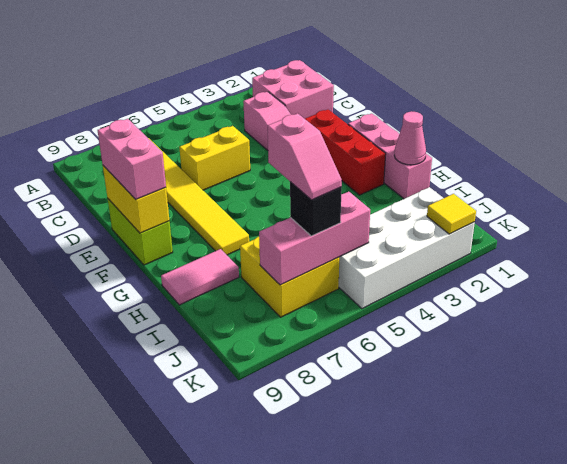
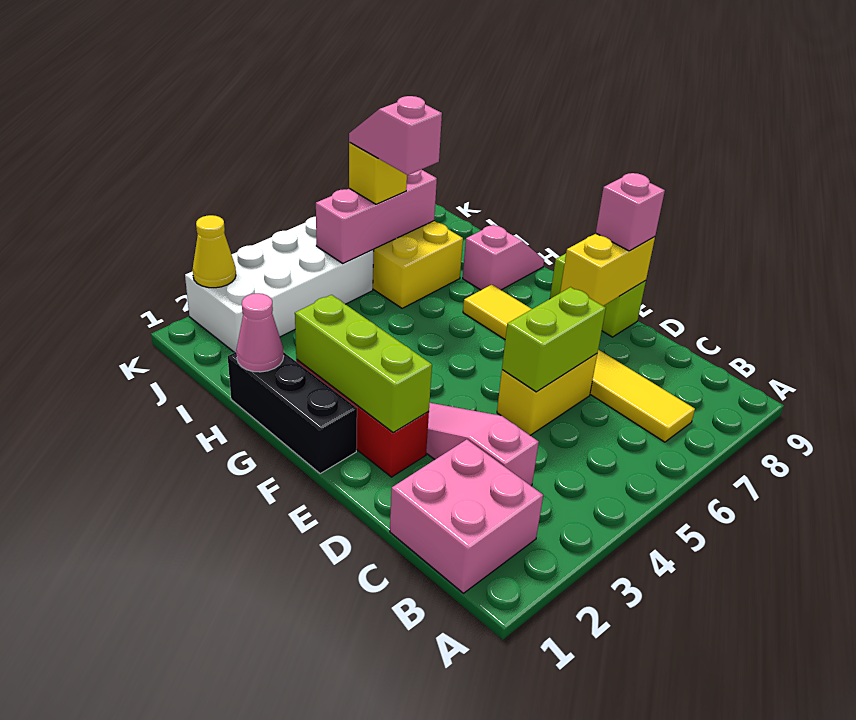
none -> lime 1x2 brick [502,287,606,392]
none -> lime 1x3 brick [295,295,432,433]
yellow 1x2 brick [103,166,169,233] -> yellow 1x2 brick turned to [560,234,655,306]
pink 1x2 brick [98,119,166,199] -> pink 1x1 brick [596,173,665,251]
pink 1x3 brick [348,114,432,199] -> black 1x3 brick [228,352,357,474]
pink 1x2 tile [161,249,239,305] -> pink 1x2 slope [463,225,544,290]
black 1x1 brick [290,182,342,236] -> yellow 1x1 brick [349,142,407,204]
yellow 1x1 tile [427,194,476,234] -> yellow 1x1 cone [193,215,236,288]

